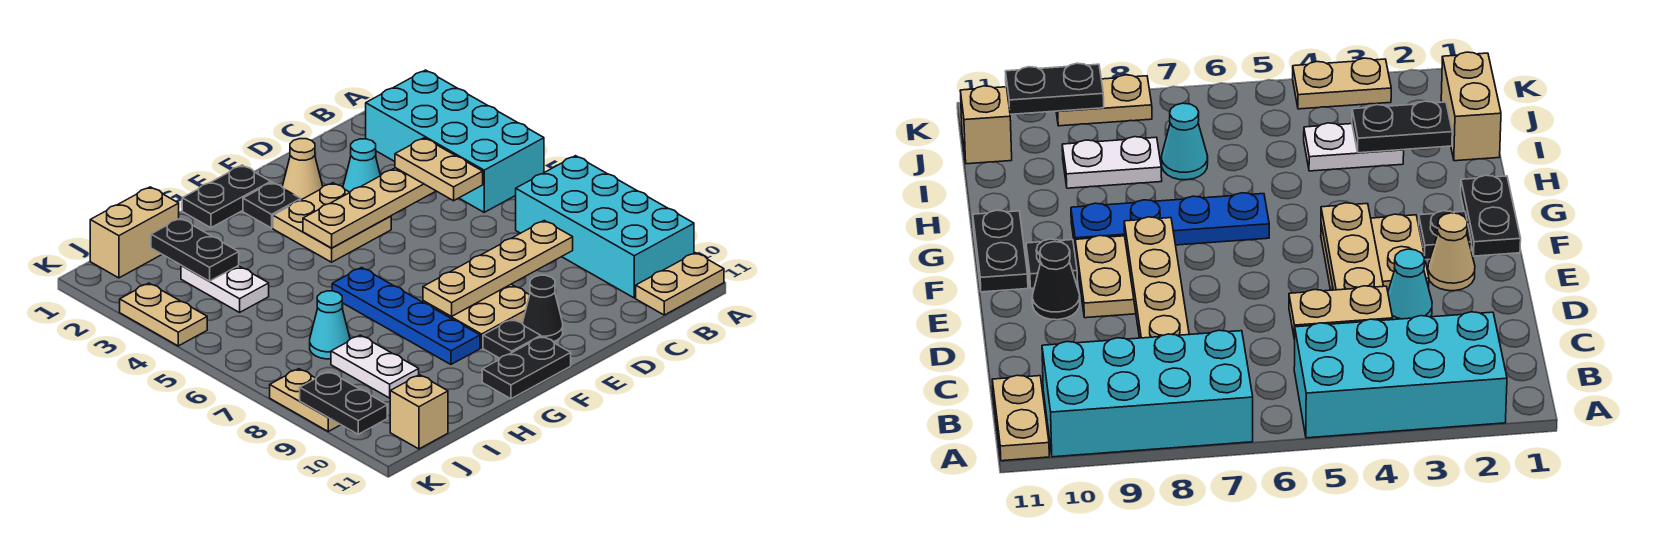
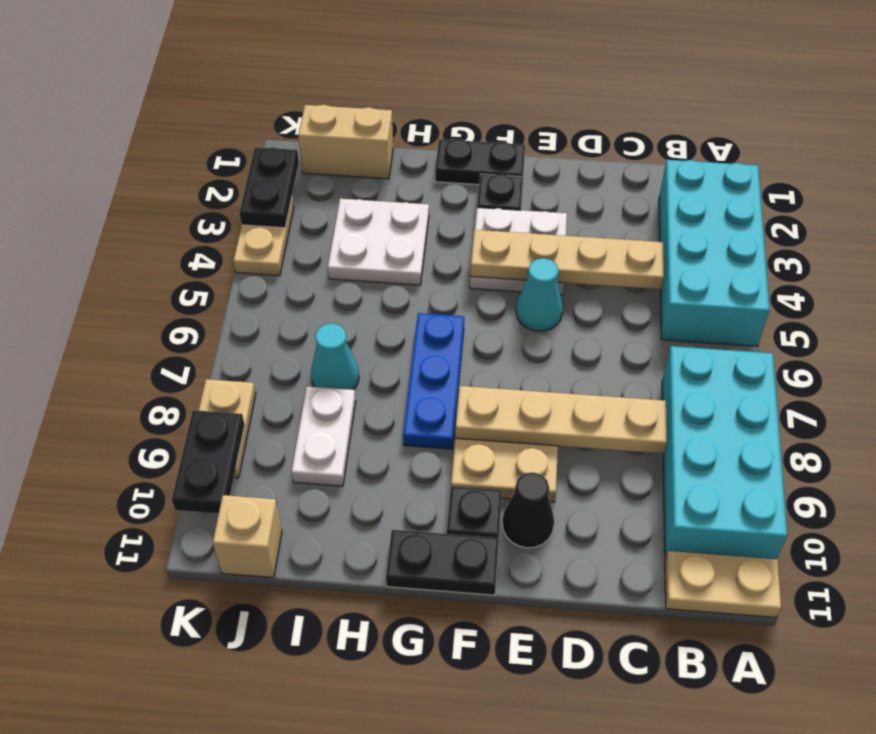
tan 1x2 plate [395,138,483,201] -> none
cyan 1x1 cone [343,139,380,192] -> cyan 1x1 cone moved to [516,258,563,331]
tan 1x1 cone [282,139,323,200] -> none
tan 2x2 plate [273,183,391,262] -> white 2x2 plate [470,208,567,295]
blue 1x4 plate [332,268,480,364] -> blue 1x3 plate [403,313,464,449]
black 1x2 plate [151,218,239,281] -> black 1x2 plate moved to [239,147,299,228]
white 1x2 plate [181,265,269,312] -> white 2x2 plate [328,199,429,285]

